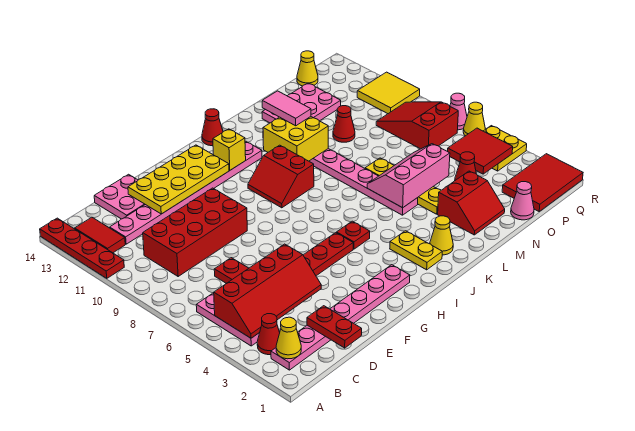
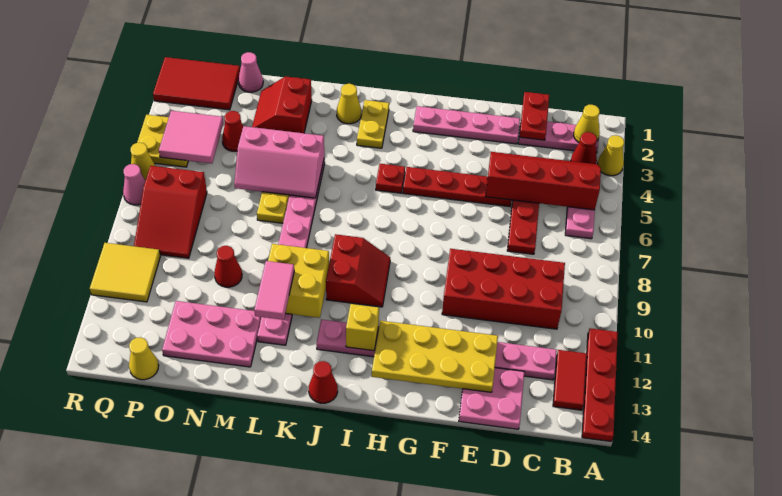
none -> yellow 1x1 cone [598,135,625,176]
red 2x2 slope [438,171,505,235] -> red 2x2 slope turned to [252,76,312,133]
red 2x2 tile [448,128,513,174] -> pink 2x2 tile [159,111,223,163]

